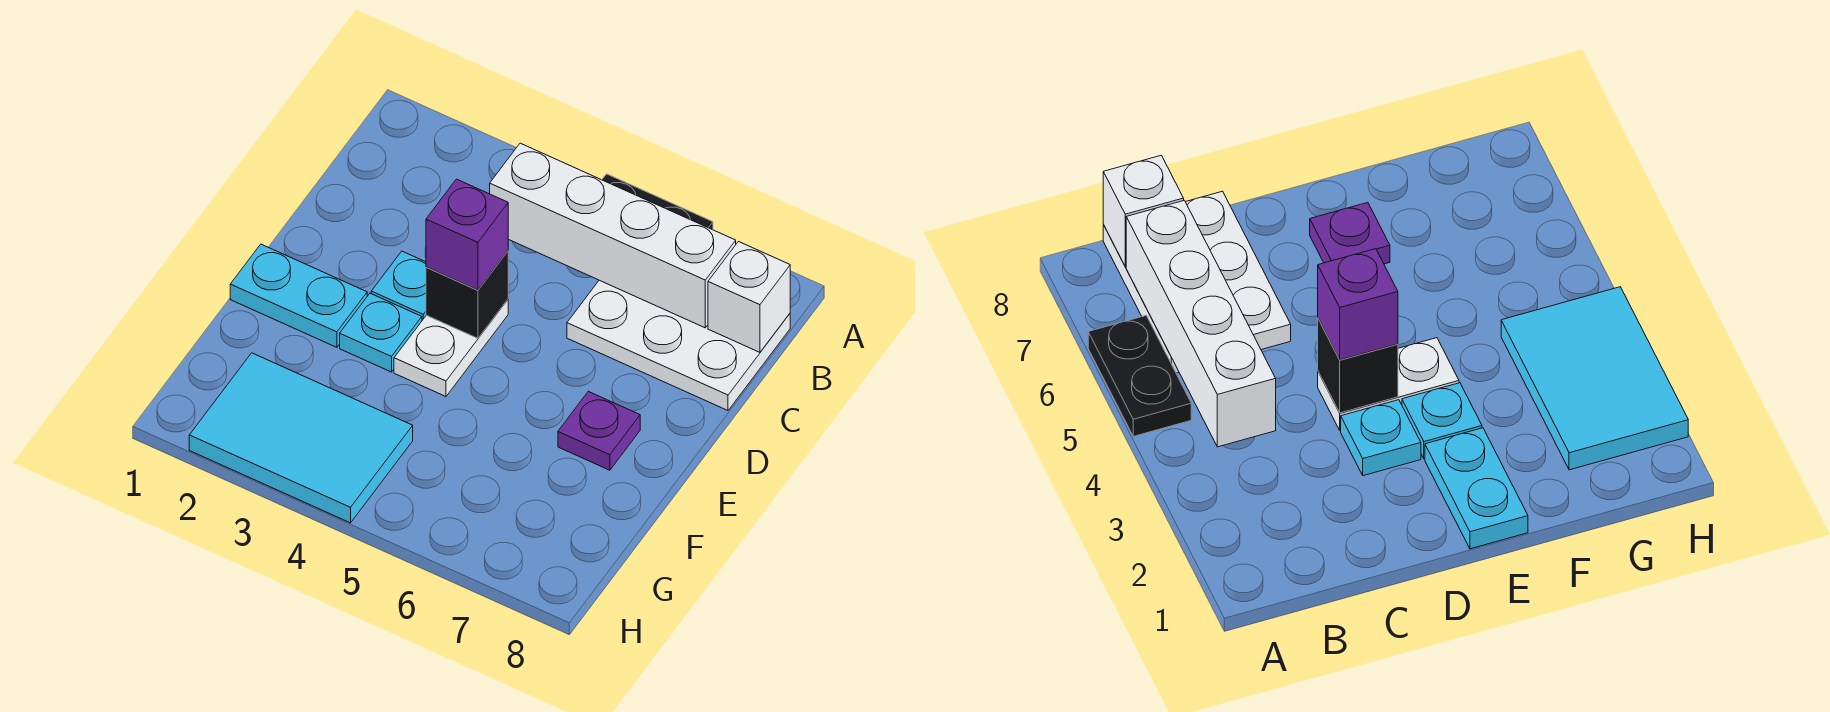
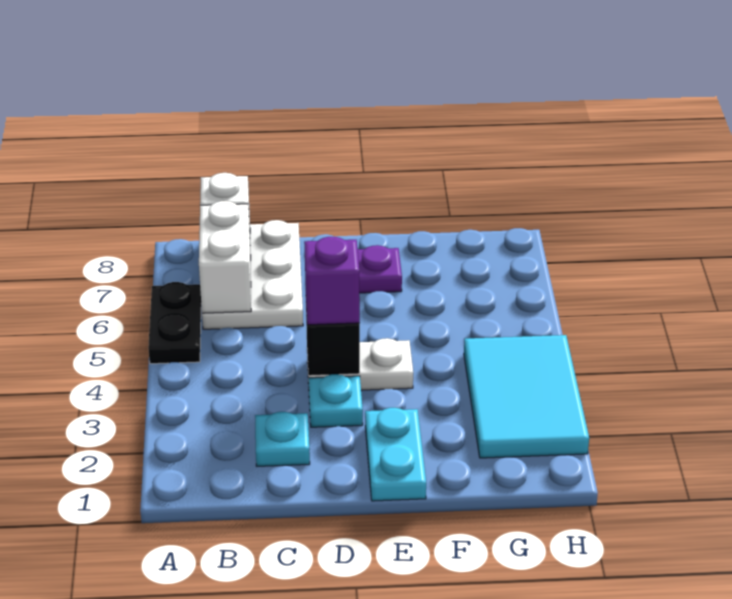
white 1x4 brick [490,143,736,328] -> white 1x2 brick [199,201,251,313]
cyan 1x1 plate [340,293,422,372] -> cyan 1x1 plate moved to [255,412,310,466]

